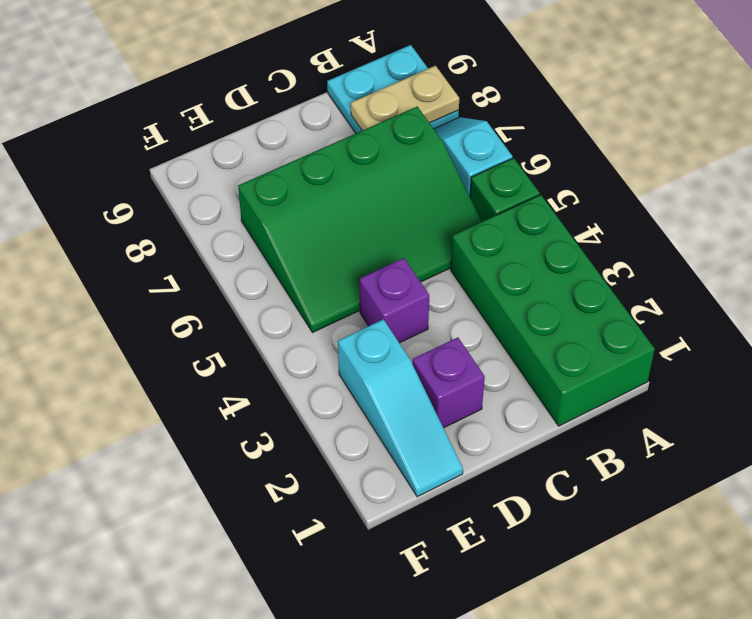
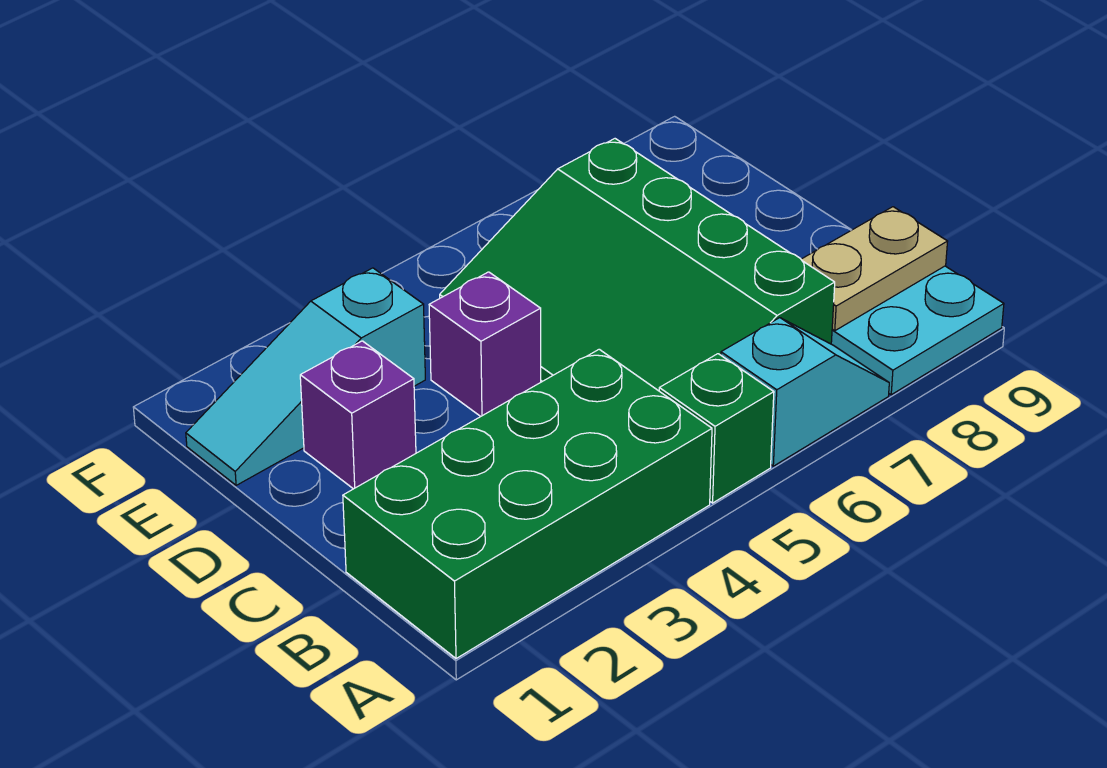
tan 1x2 plate [351,66,459,131] -> tan 1x2 plate turned to [801,207,948,331]

